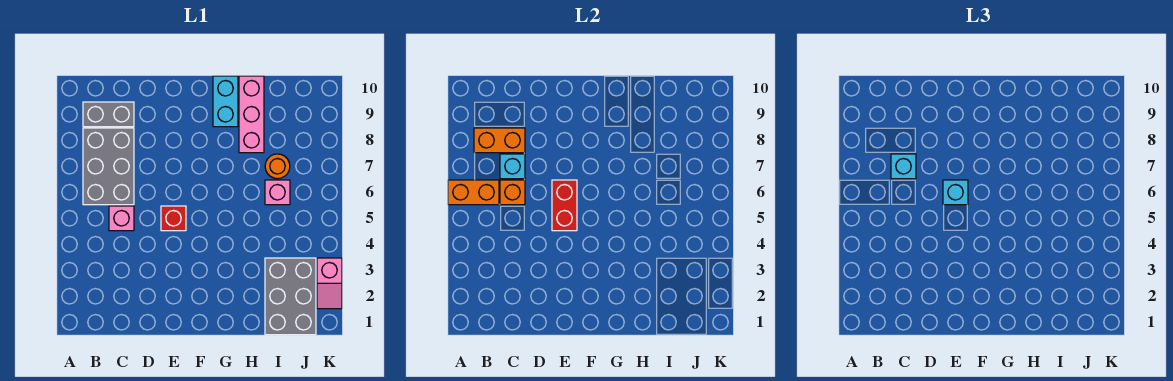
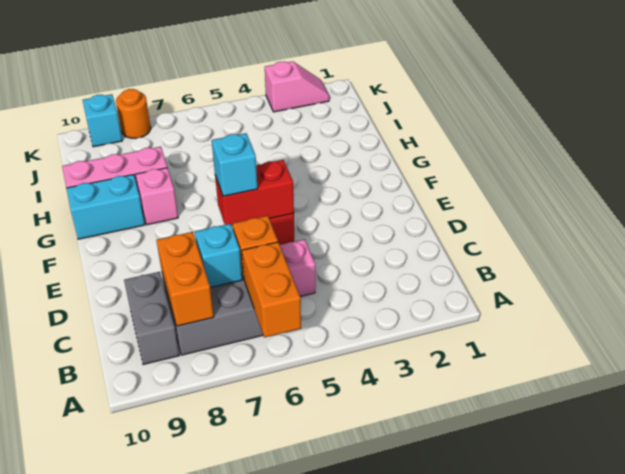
cyan 1x1 brick [891,154,916,179] -> cyan 1x1 brick moved to [83,94,122,147]
grey 2x3 brick [265,258,316,335] -> none
pink 1x1 brick [265,180,290,205] -> pink 1x1 brick moved to [136,168,178,225]
orange 1x1 round brick [265,154,290,179] -> orange 1x1 round brick moved to [116,89,151,138]

